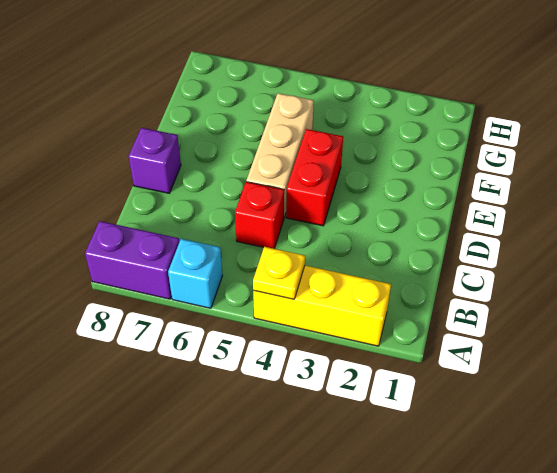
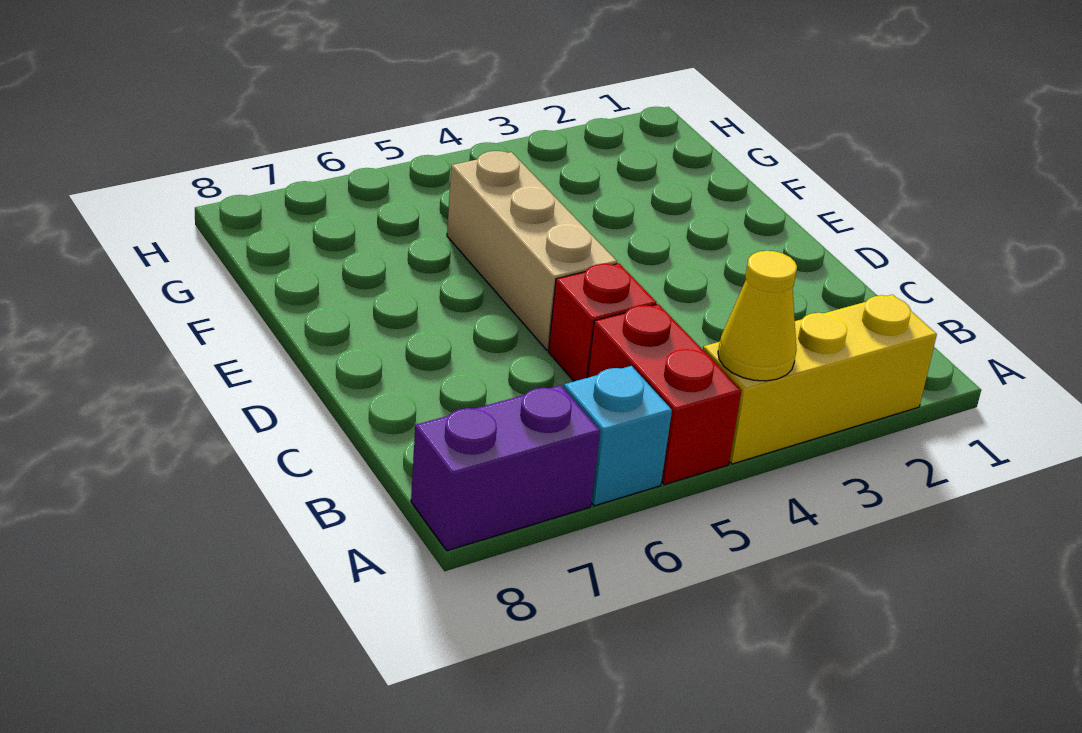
yellow 1x1 plate [253,247,305,299] -> yellow 1x1 cone [718,251,797,381]
red 1x2 brick [286,129,343,226] -> red 1x2 brick moved to [588,304,742,485]
purple 1x1 brick [129,128,181,193] -> none

